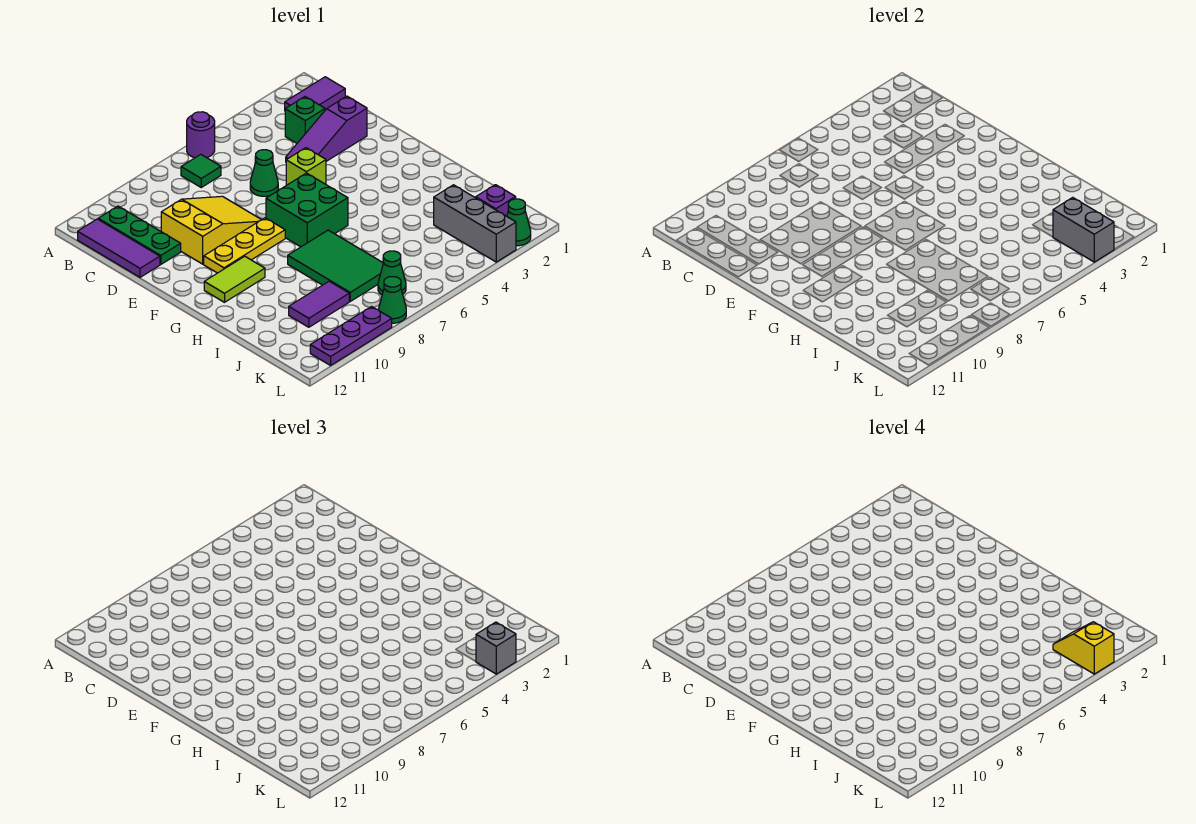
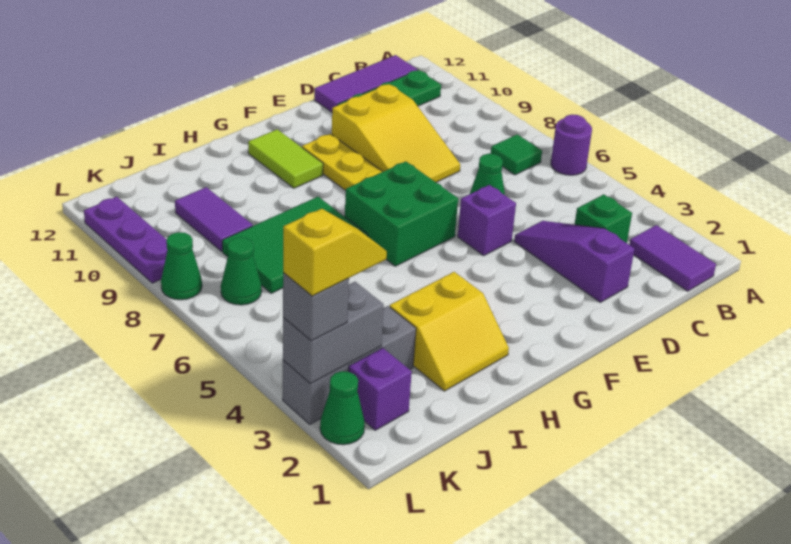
lime 1x1 brick [286,148,326,185] -> purple 1x1 brick [458,185,516,256]
none -> yellow 2x2 slope [390,272,509,391]

